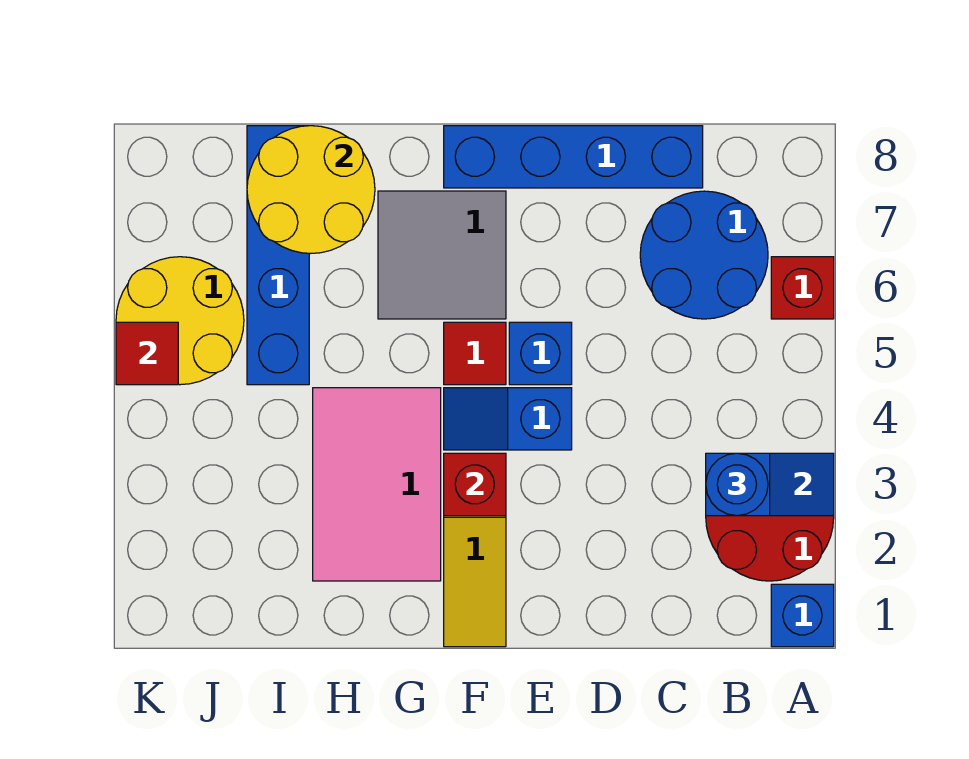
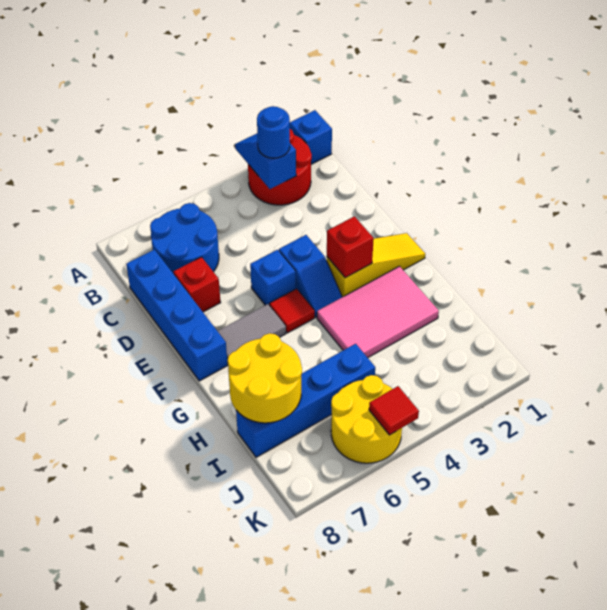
red 1x1 brick [771,257,834,319] -> red 1x1 brick moved to [174,257,221,312]
grey 2x2 tile [378,191,506,319] -> grey 1x2 tile [218,304,286,362]

